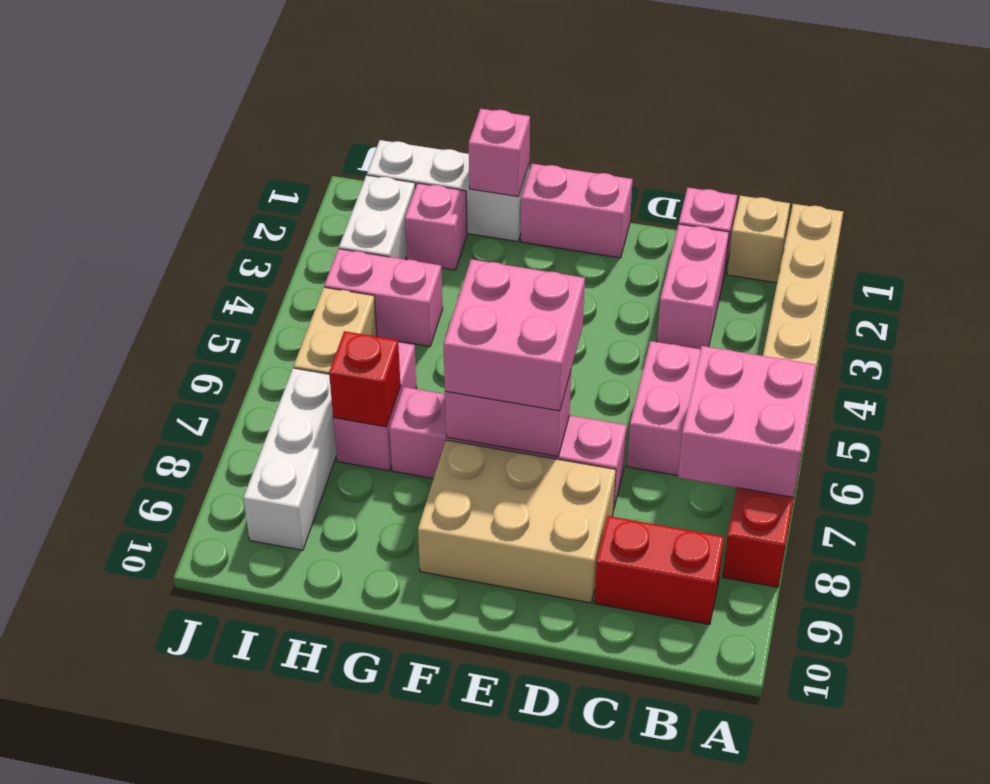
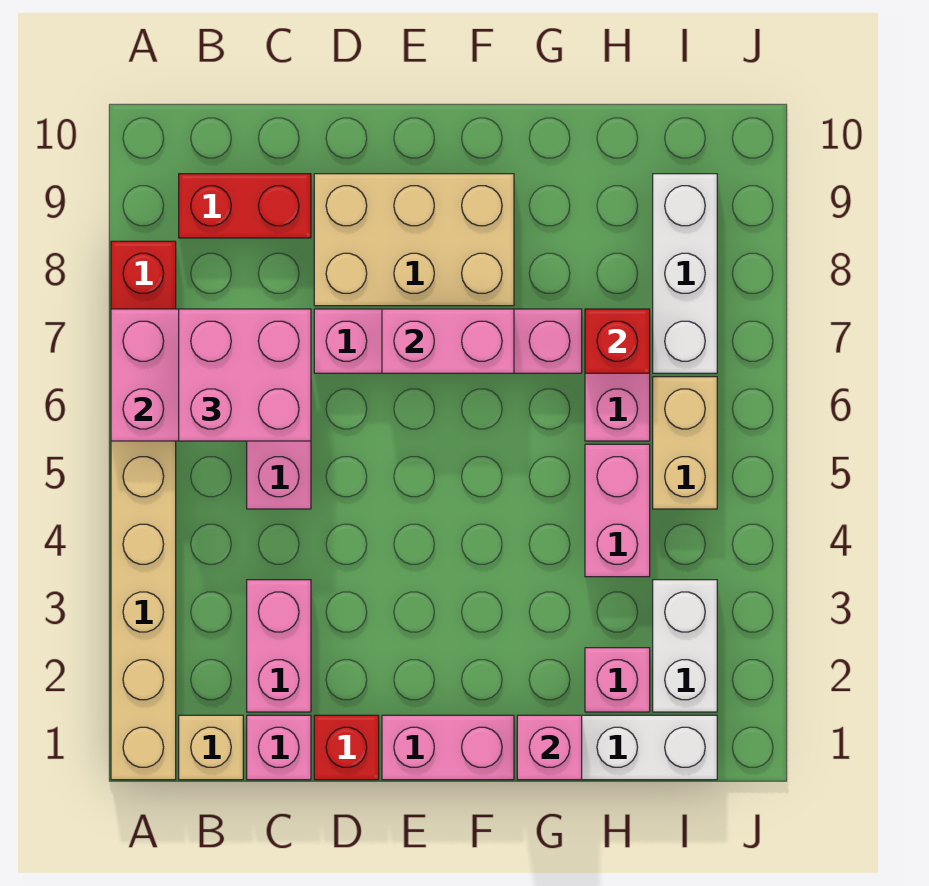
none -> red 1x1 brick [314,715,379,780]
pink 2x2 brick [444,259,585,411] -> pink 2x2 brick moved to [179,309,311,441]
pink 1x2 brick [324,249,443,347] -> pink 1x2 brick turned to [585,444,650,577]

